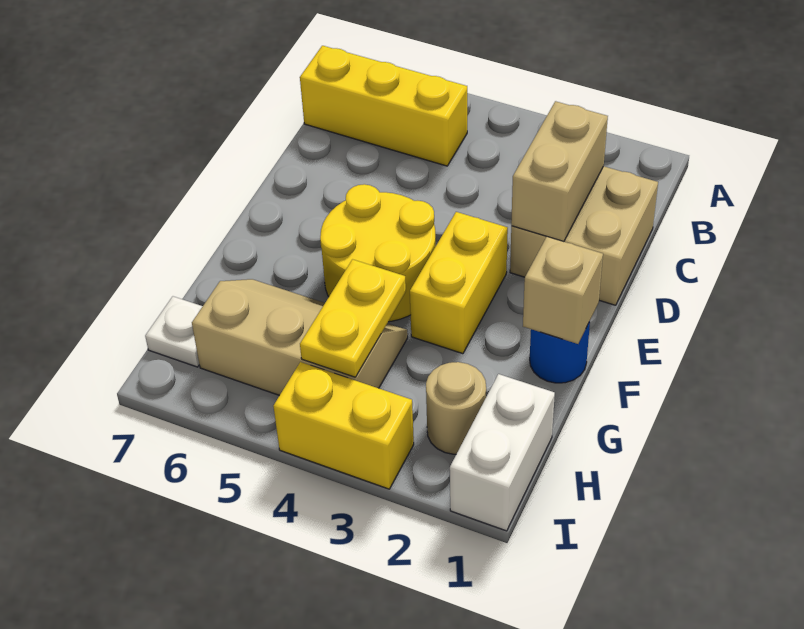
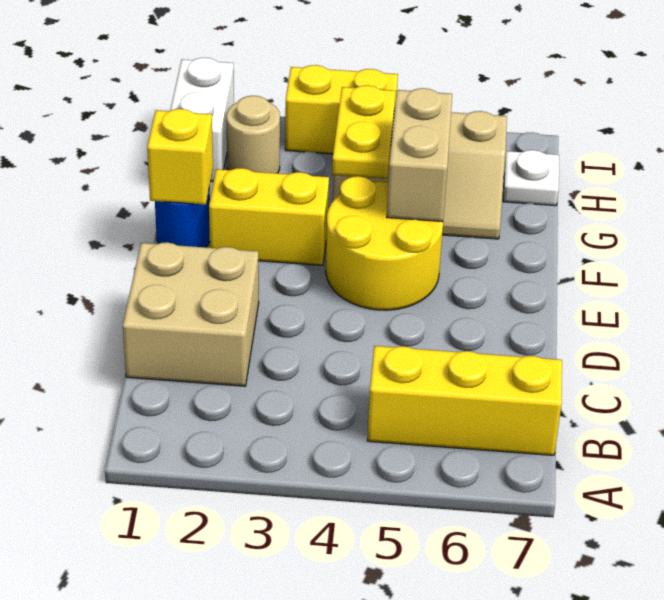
tan 1x2 brick [511,101,608,242] -> tan 1x2 brick moved to [387,88,452,221]
yellow 1x2 brick [410,212,508,354] -> yellow 1x2 brick turned to [209,168,329,265]
tan 1x1 brick [523,237,603,344] -> yellow 1x1 brick [147,109,213,205]

